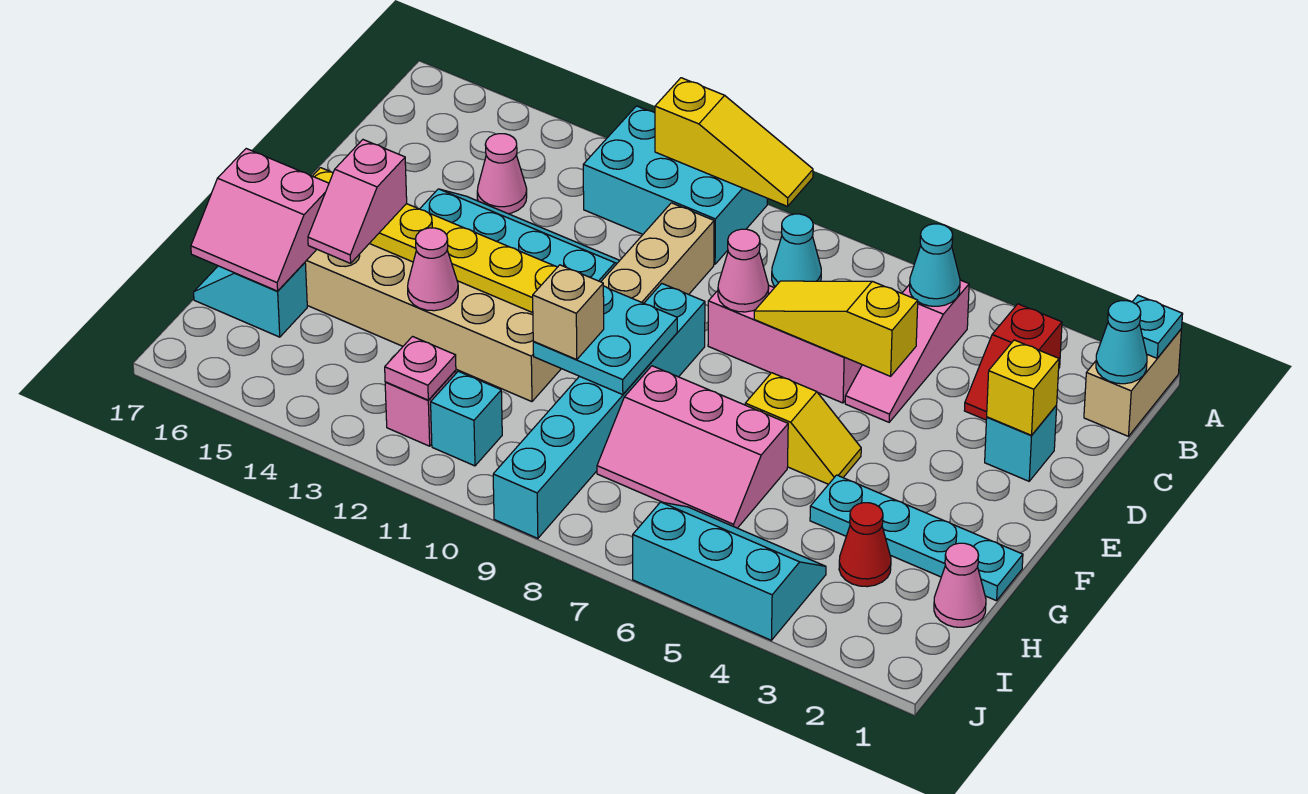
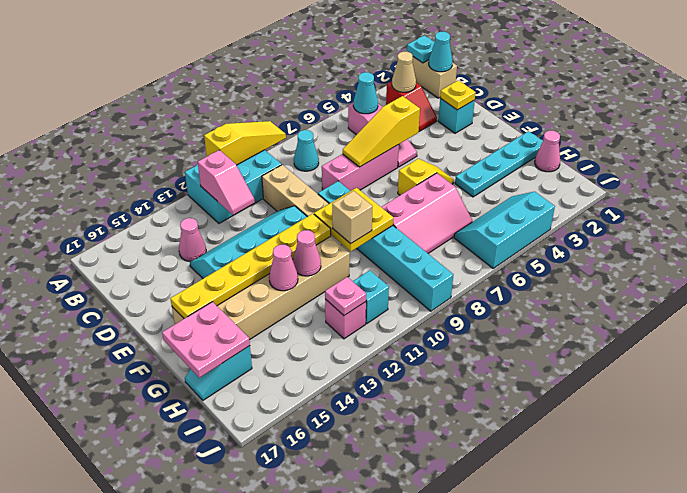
none -> tan 1x1 cone [392,51,416,92]
yellow 1x1 brick [987,340,1059,435] -> yellow 1x1 plate [440,80,476,110]
pink 1x1 cone [718,229,769,312] -> pink 1x1 cone moved to [293,230,321,276]
cyan 2x2 plate [533,286,677,395] -> yellow 2x2 plate [314,188,394,251]
pink 1x2 slope [308,140,407,263] -> pink 1x2 slope moved to [198,150,255,215]
pink 2x2 slope [191,149,329,291] -> pink 2x2 plate [162,302,250,378]
red 1x1 cone [839,503,891,587] -> none

